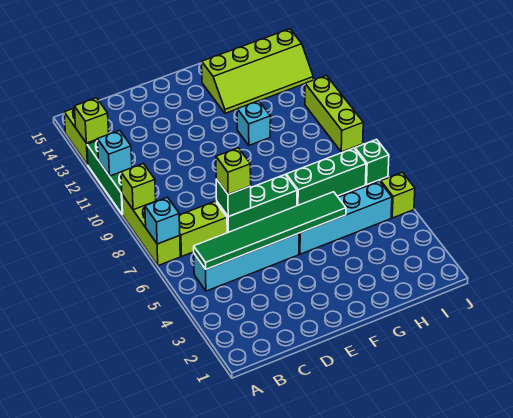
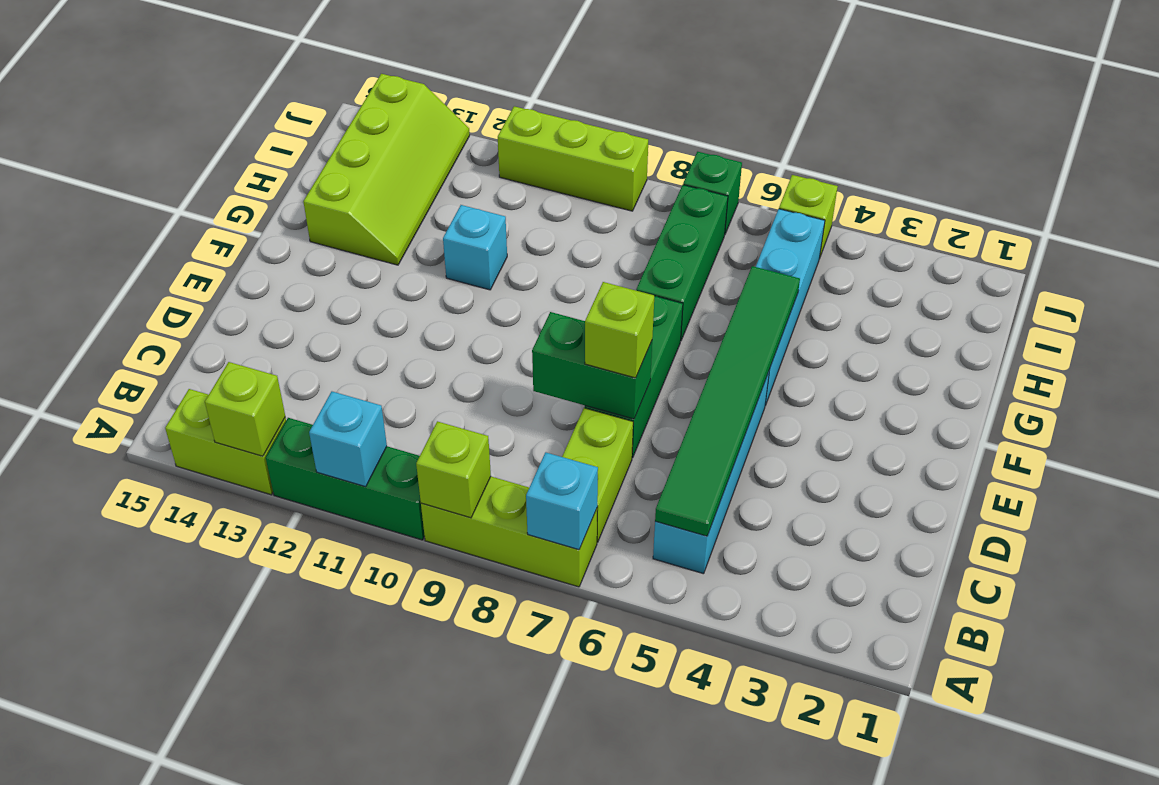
green 1x1 brick [216,179,251,217] -> green 1x2 brick [532,312,652,419]

